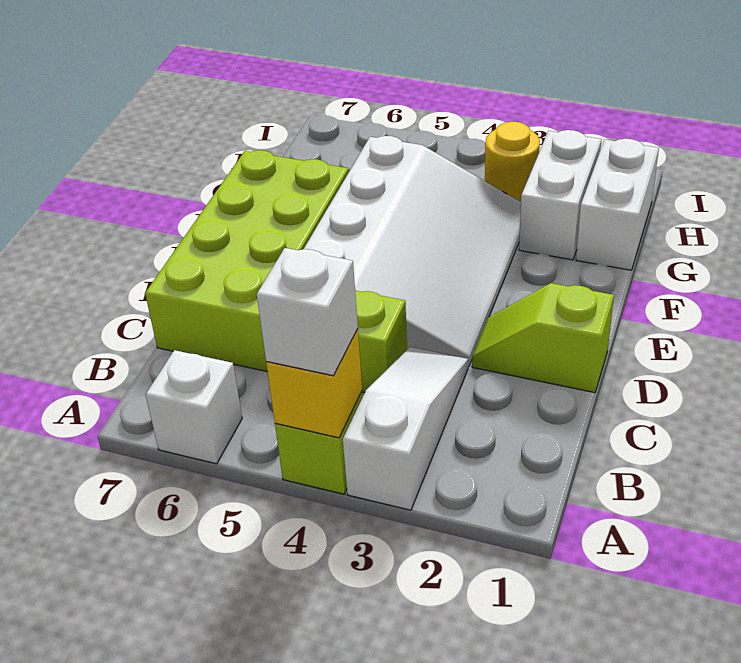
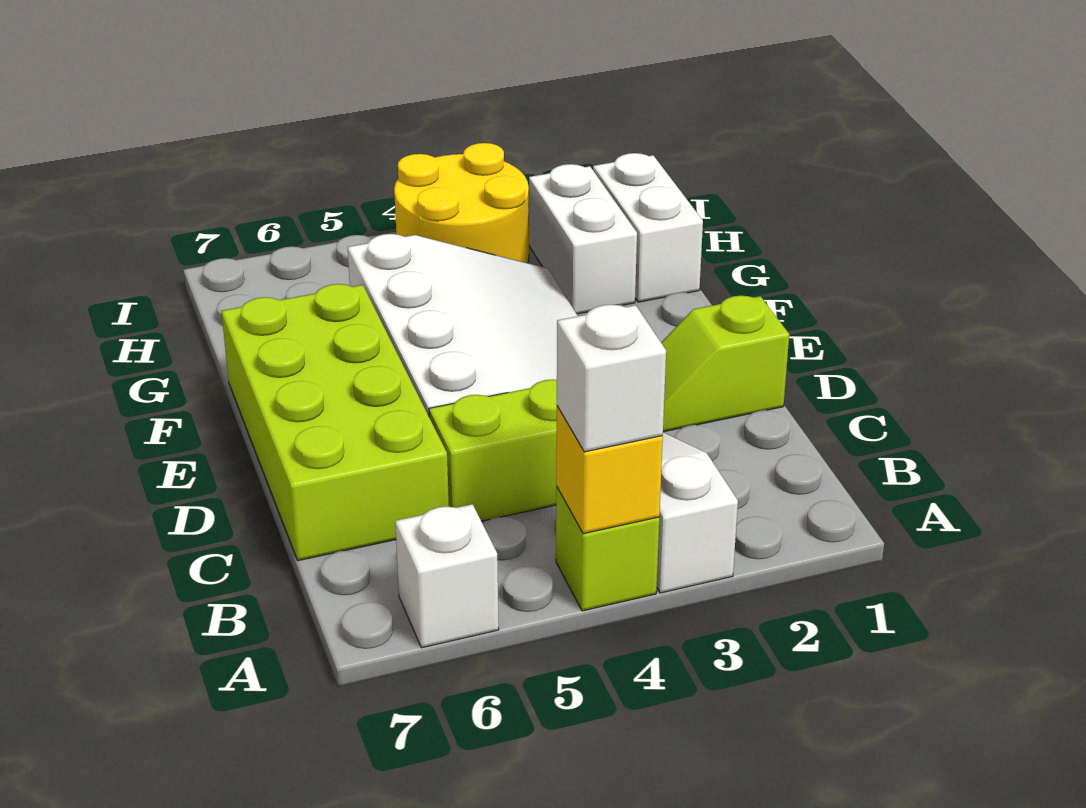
yellow 1x1 round brick [485,122,540,202] -> yellow 2x2 round brick [394,143,529,263]

